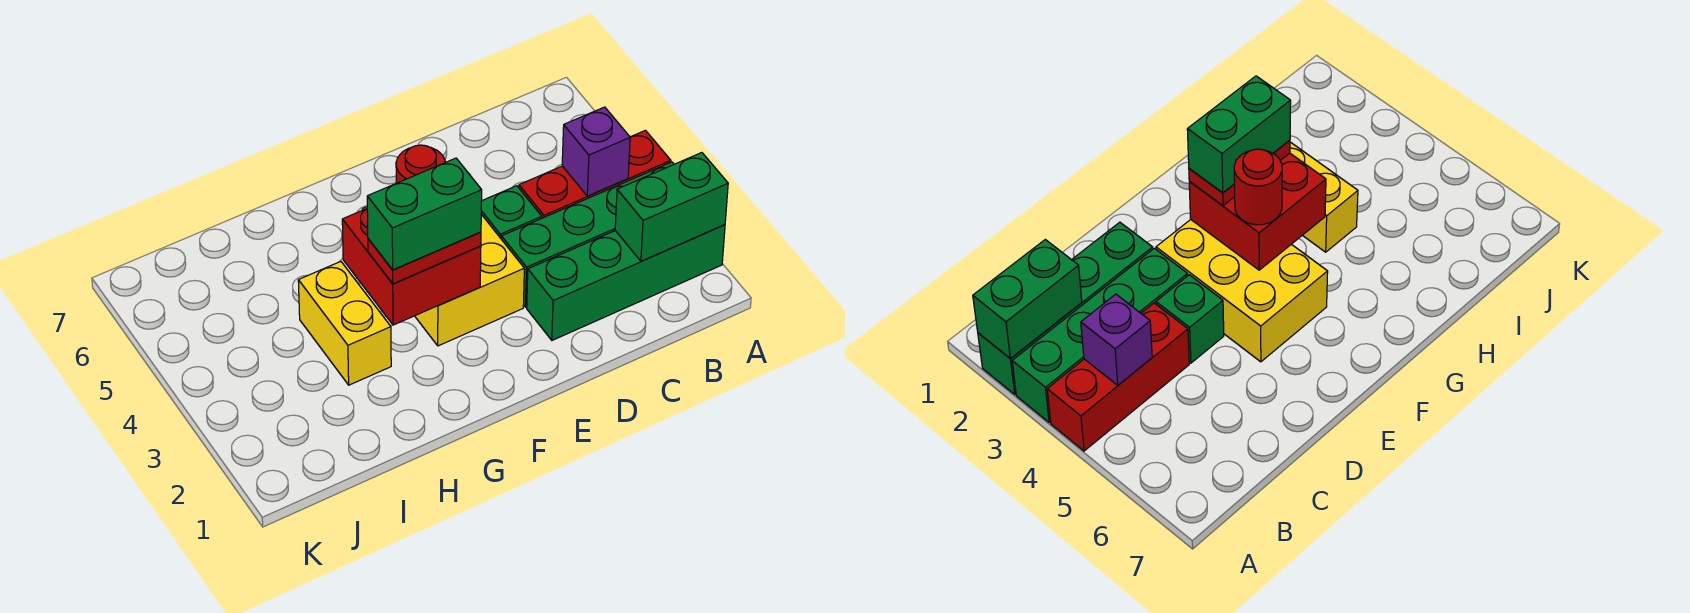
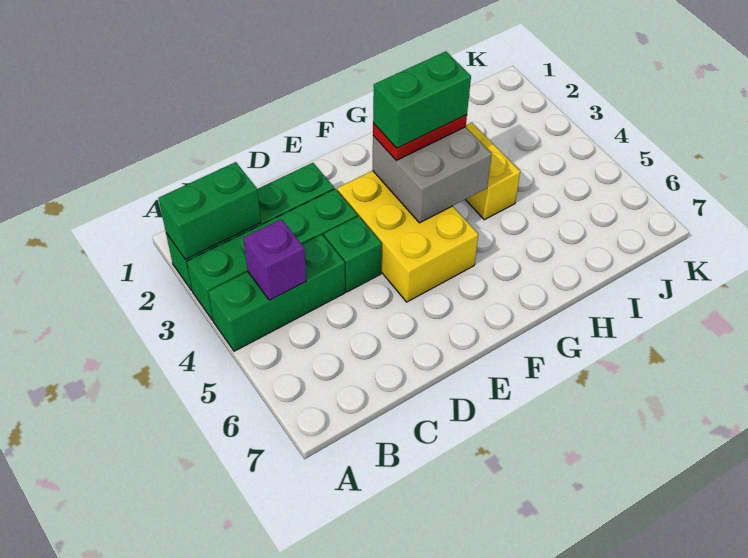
red 1x3 brick [519,130,671,218] -> green 1x3 brick [208,235,345,351]
red 2x2 brick [342,209,481,325] -> grey 2x2 brick [373,127,492,223]
red 1x1 round brick [396,145,445,183] -> none

